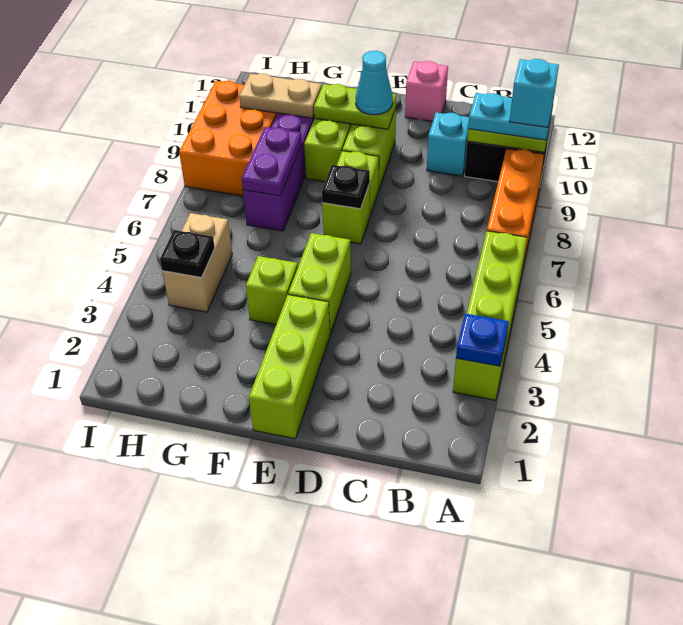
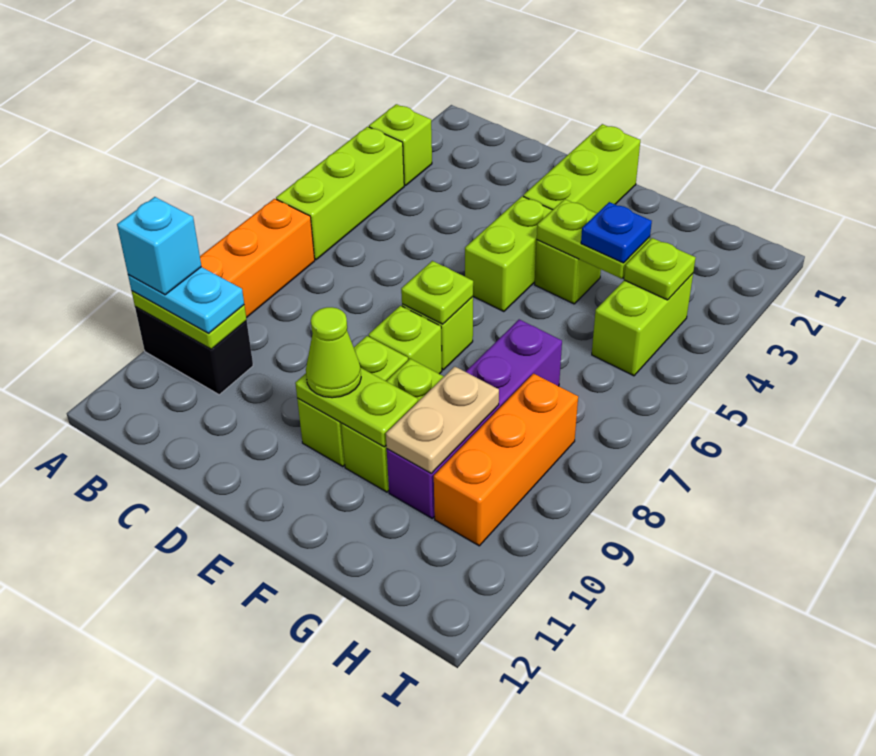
blue 1x1 plate [456,314,509,366] -> blue 1x1 plate moved to [581,202,652,263]
cyan 1x1 brick [427,112,469,176] -> none
pink 1x1 brick [405,61,448,121] -> none
black 1x1 plate [322,165,370,209] -> lime 1x1 plate [401,261,473,324]
cyan 1x1 cone [356,51,393,115] -> lime 1x1 cone [306,307,361,398]
none -> lime 1x2 plate [537,199,650,279]
purple 1x2 plate [242,127,302,196] -> none
tan 1x2 plate [239,74,322,118] -> tan 1x2 plate turned to [386,367,499,474]
tan 1x2 brick [162,213,232,312] -> lime 1x2 brick [592,274,693,376]
black 1x1 plate [160,230,215,277] -> lime 1x1 plate [624,238,696,300]
orange 2x3 brick [179,81,277,196] -> orange 1x3 brick [434,374,578,546]

